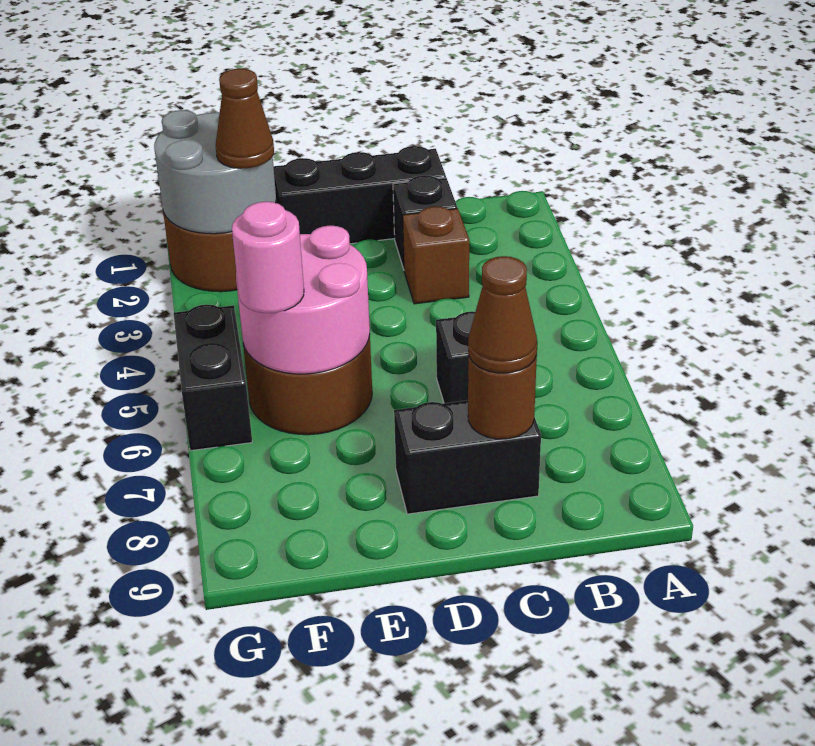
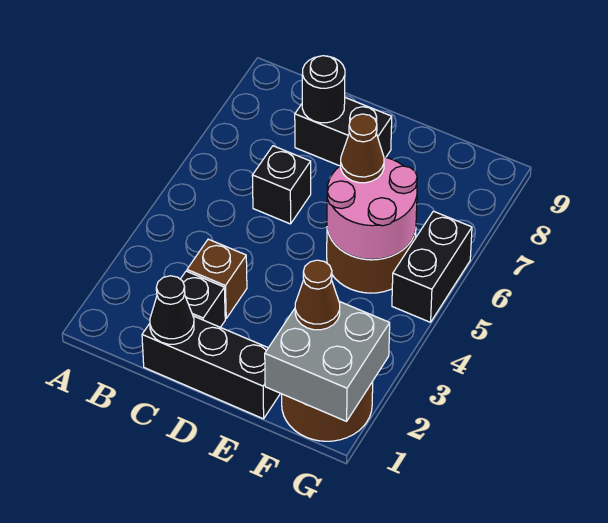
none -> black 1x1 cone [150,276,194,344]
brown 1x1 round brick [468,352,537,439] -> black 1x1 round brick [302,56,345,123]
brown 1x1 cone [468,256,537,373] -> brown 1x1 cone moved to [341,114,384,183]
grey 2x2 round brick [154,110,276,234] -> grey 2x2 brick [265,301,390,421]
pink 1x1 round brick [232,202,304,313] -> none

